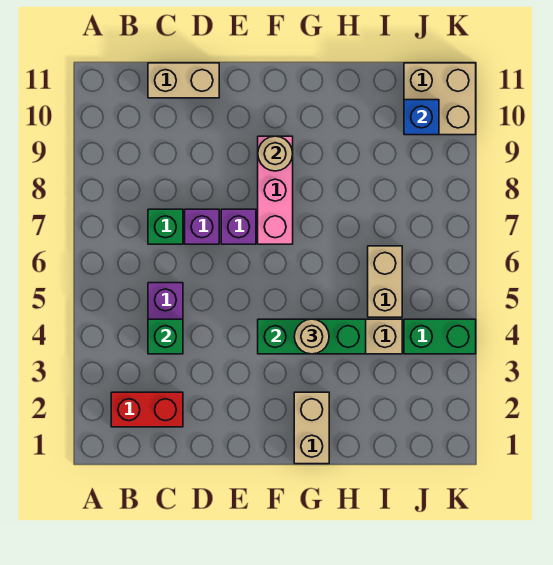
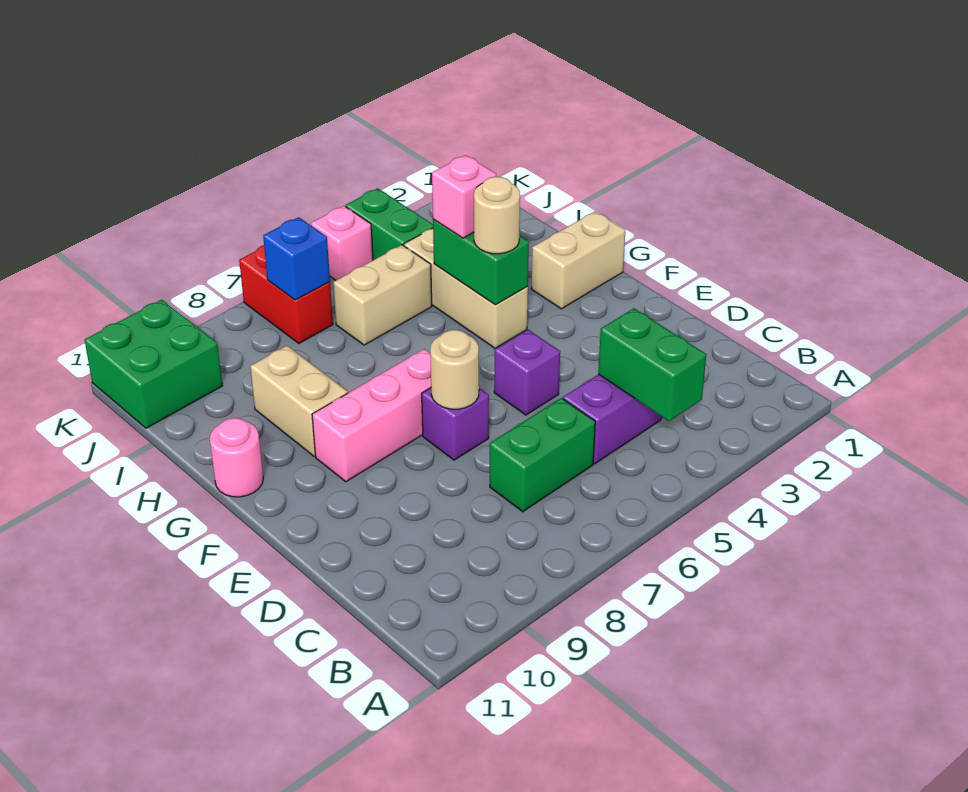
red 1x2 brick [111,392,183,427] -> red 1x2 brick moved to [239,245,333,343]
green 1x1 brick [148,319,183,354] -> green 1x2 brick [598,308,706,421]
green 1x1 brick [148,209,183,244] -> green 1x2 brick [490,398,595,512]
tan 1x2 brick [148,63,219,98] -> tan 1x2 brick moved to [250,346,348,456]
purple 1x1 brick [185,209,219,244] -> purple 1x1 brick moved to [494,330,560,415]
green 1x3 brick [258,319,366,354] -> green 1x2 brick [433,219,529,305]
tan 1x1 round brick [258,136,293,171] -> tan 1x1 round brick moved to [430,330,479,409]
none -> pink 1x1 round brick [210,418,263,497]
none -> pink 1x1 brick [432,155,496,238]
tan 2x2 brick [404,63,476,135] -> green 2x2 brick [85,300,222,428]
blue 1x1 brick [404,100,439,135] -> blue 1x1 brick moved to [263,217,330,300]
none -> pink 1x1 brick [311,206,373,280]

